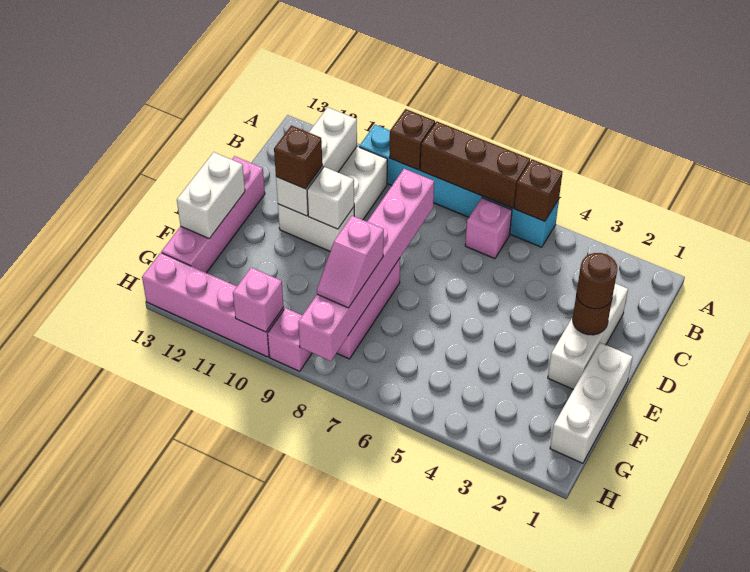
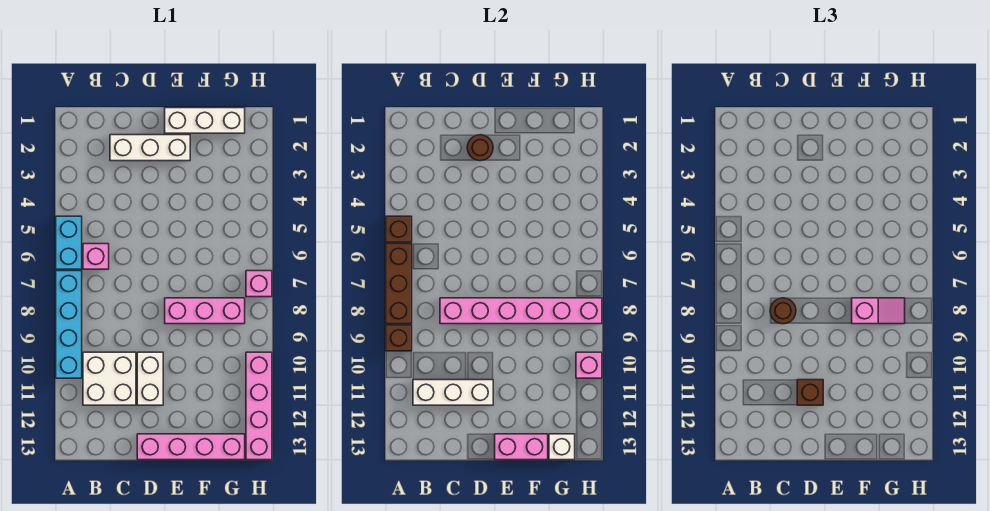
brown 1x1 round brick [577,253,617,309] -> brown 1x1 round brick moved to [770,298,796,324]
white 1x1 brick [307,167,354,229] -> white 1x1 brick moved to [549,434,575,460]
white 1x2 brick [177,152,245,239] -> pink 1x2 brick [495,434,548,460]
pink 1x1 brick [268,308,312,371] -> pink 1x1 brick moved to [246,271,272,297]

